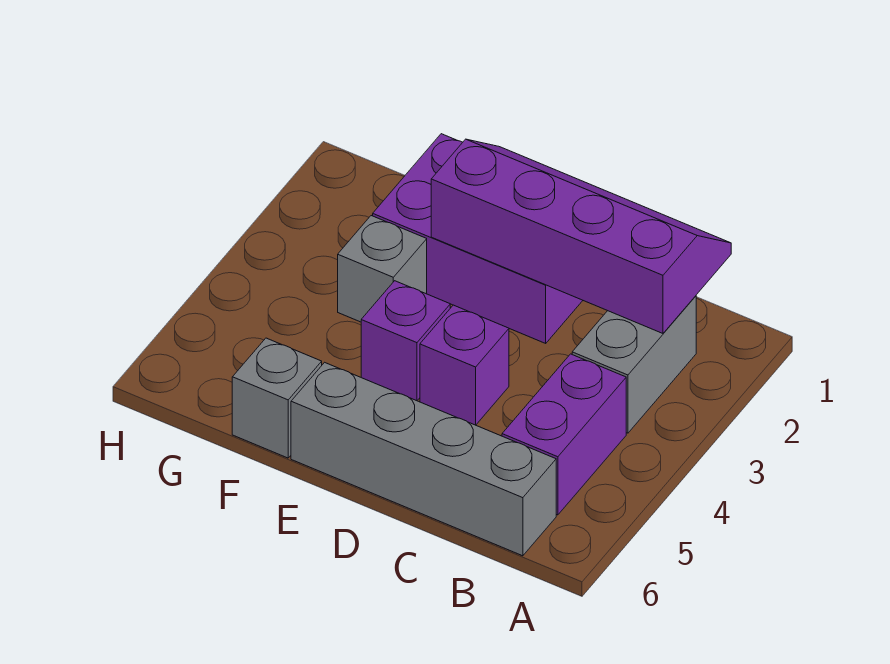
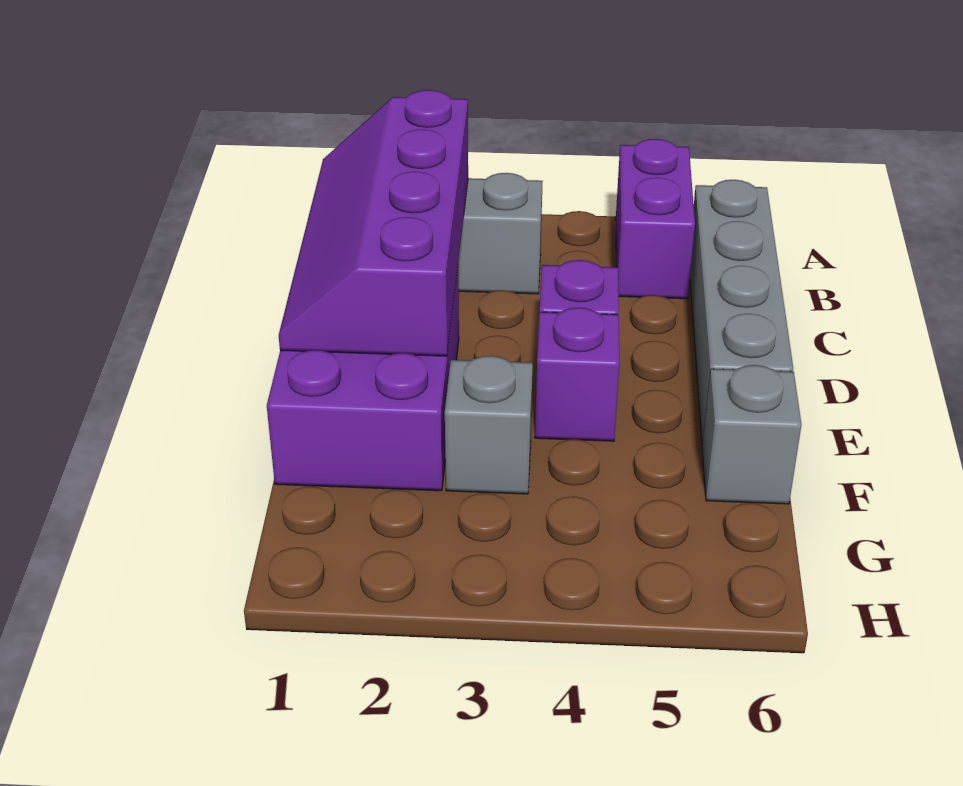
purple 1x2 brick [502,354,626,515] -> purple 1x2 brick turned to [616,139,695,299]

